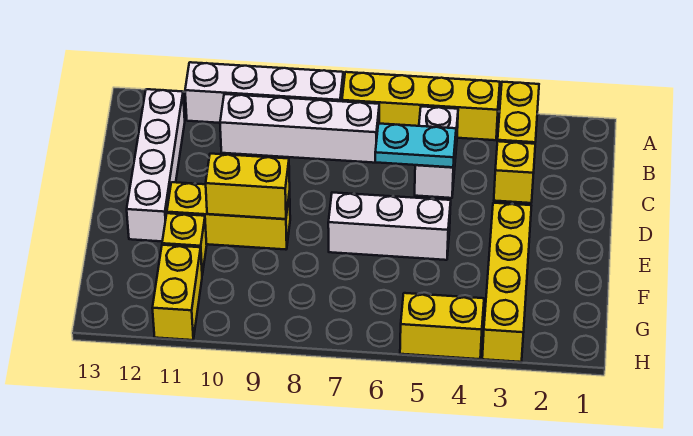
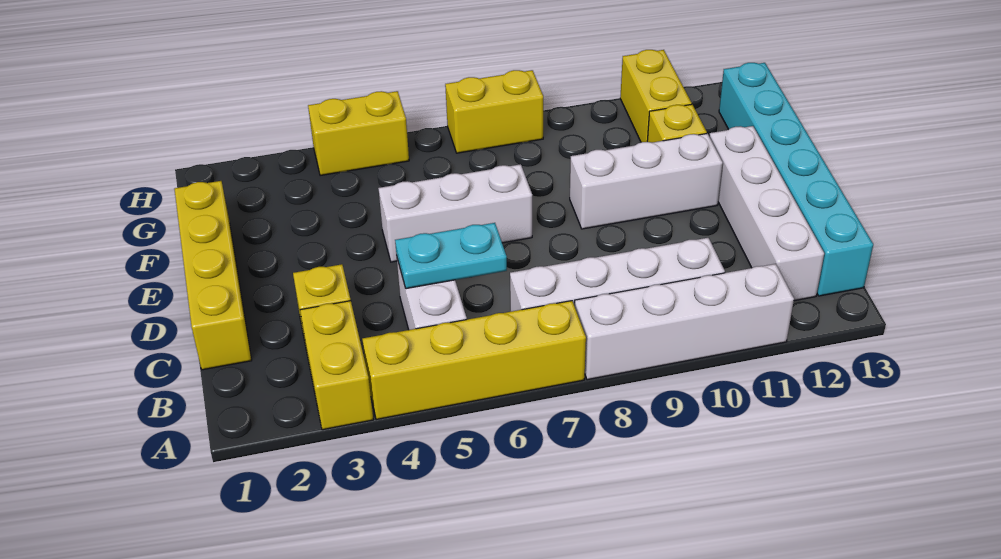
none -> cyan 1x6 brick [719,63,873,296]
yellow 1x4 brick [482,203,531,362] -> yellow 1x4 brick moved to [174,181,252,370]
yellow 1x3 brick [167,182,290,250] -> white 1x3 brick [570,133,723,229]
yellow 1x2 brick [206,154,290,219] -> yellow 1x2 brick moved to [445,70,543,153]

